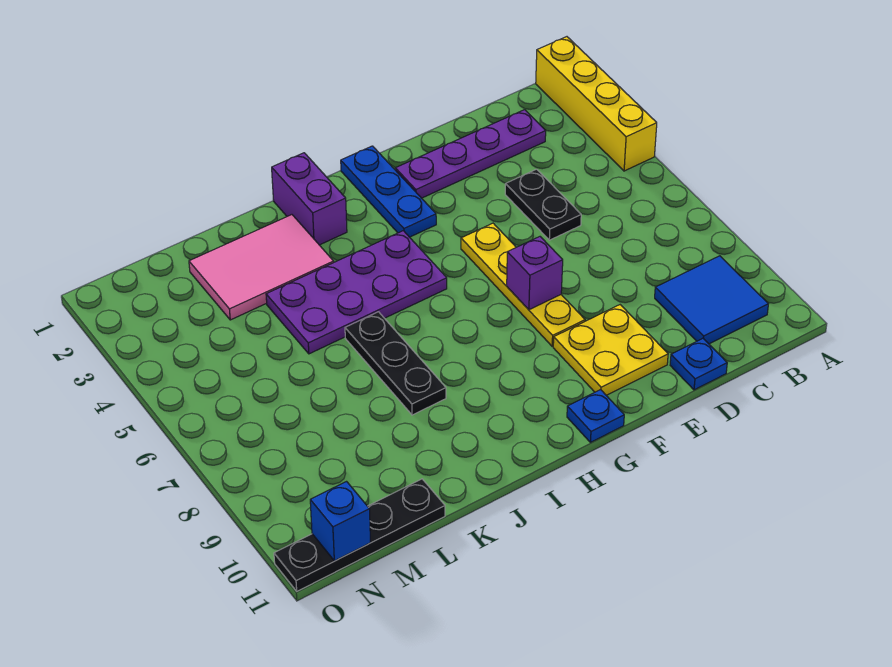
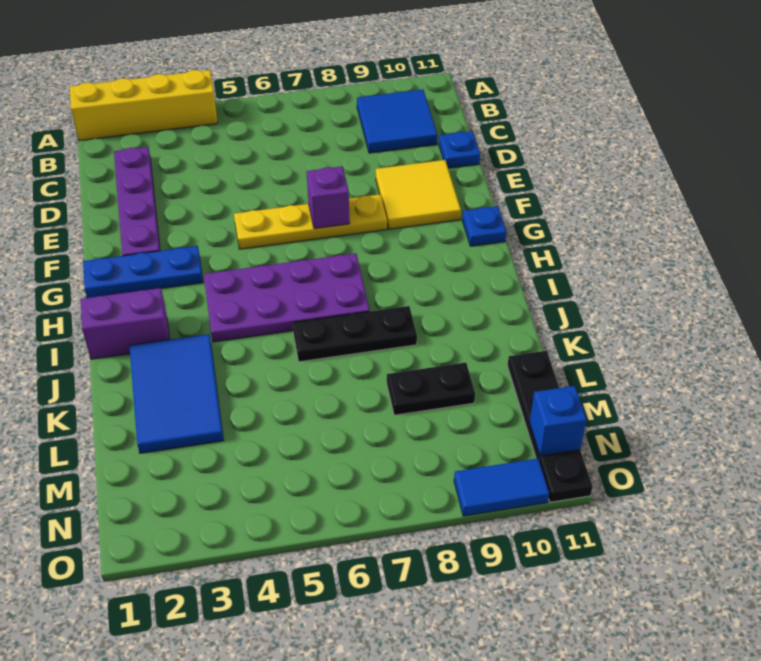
black 1x2 plate [505,169,581,240] -> black 1x2 plate moved to [387,362,475,415]
yellow 2x2 plate [553,305,668,395] -> yellow 2x2 tile [376,160,461,229]
purple 2x4 plate [266,231,447,354] -> purple 2x4 plate turned to [204,253,370,342]
pink 2x3 tile [189,215,334,320] -> blue 2x3 tile [130,334,224,453]
none -> blue 1x2 tile [454,459,549,516]

